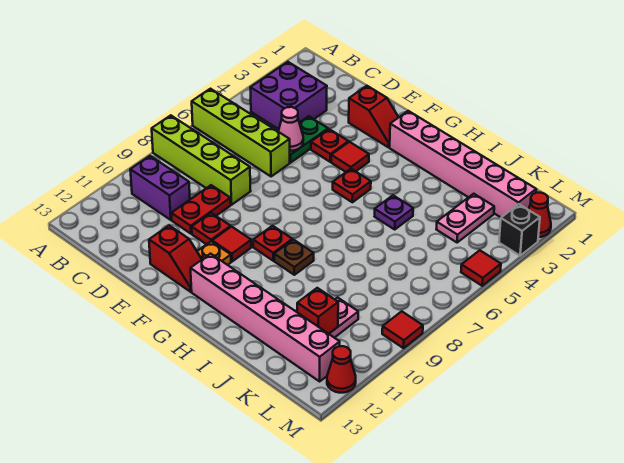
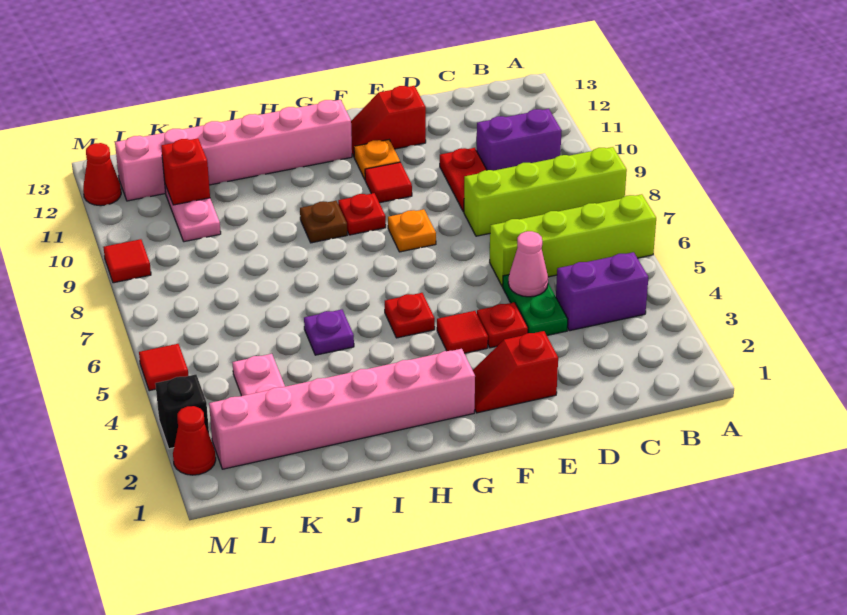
purple 2x2 brick [250,62,327,129] -> purple 1x2 brick [556,252,648,331]
red 1x1 plate [192,213,231,244] -> none
none -> orange 1x1 plate [388,209,436,252]

